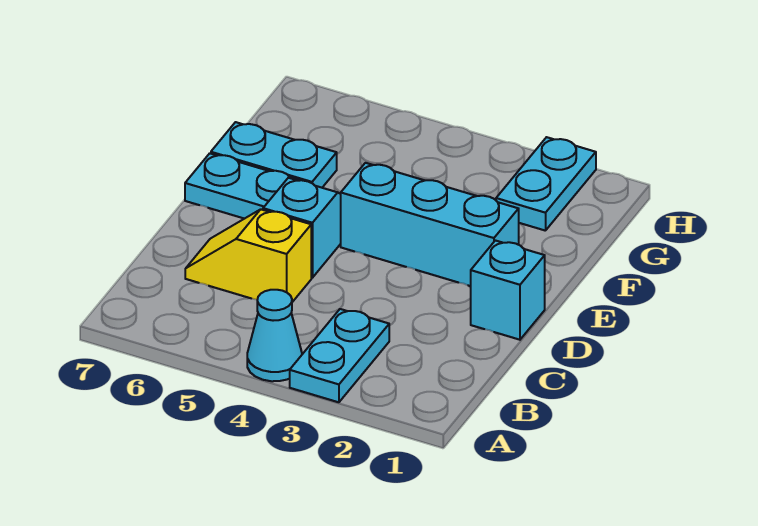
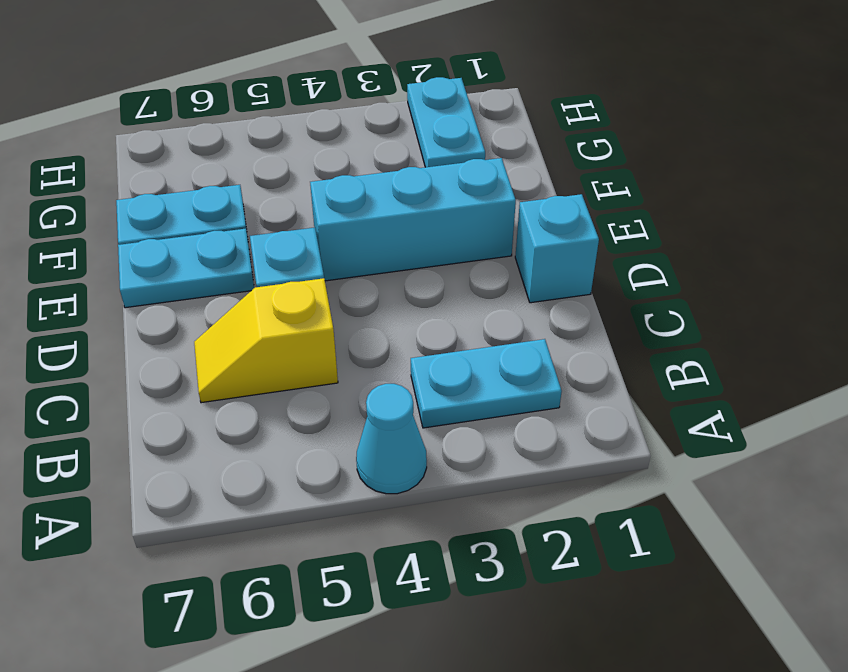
cyan 1x2 plate [290,309,389,402] -> cyan 1x2 plate turned to [411,339,562,428]

